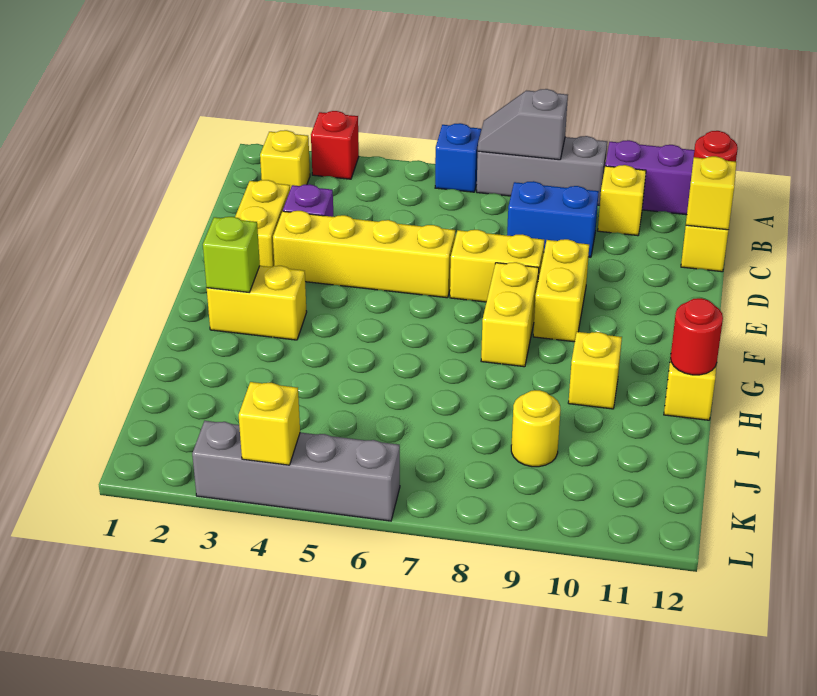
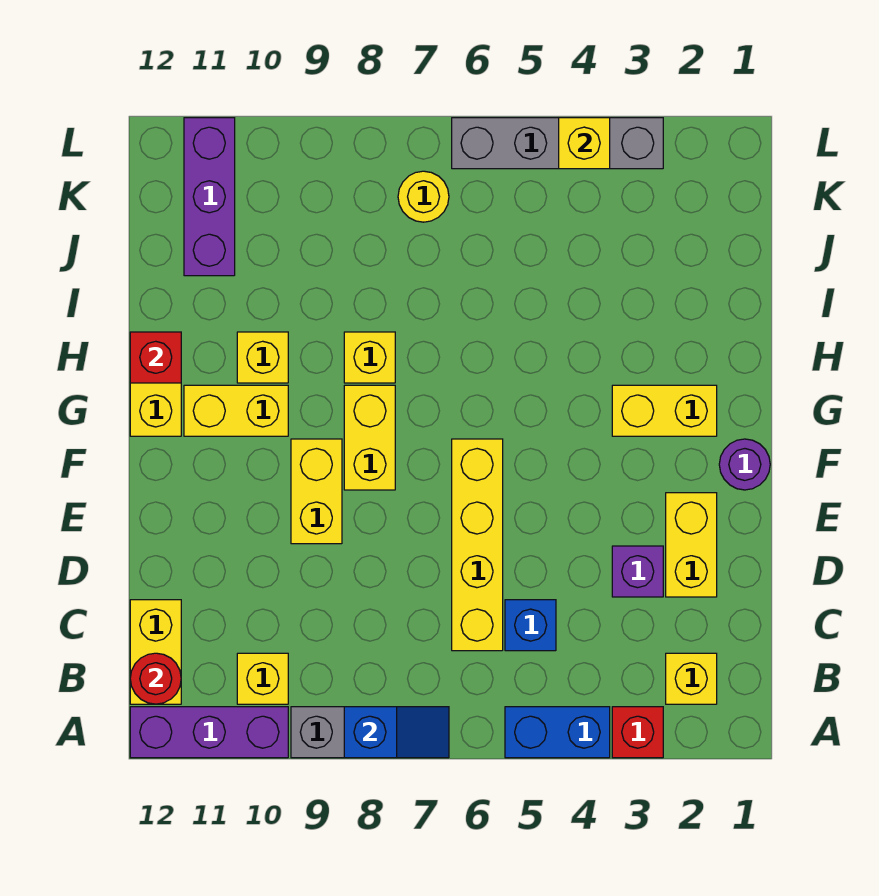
blue 1x1 brick [435,123,481,192] -> blue 1x1 brick moved to [505,600,556,651]
grey 1x2 slope [478,89,568,160] -> blue 1x2 slope [344,707,449,758]
blue 1x2 brick [507,181,599,257] -> blue 1x2 brick moved to [505,707,610,758]
yellow 1x1 brick [686,156,736,230] -> yellow 1x1 brick moved to [344,332,395,383]
yellow 1x4 brick [273,211,455,298] -> yellow 1x4 brick turned to [452,439,503,651]
yellow 1x2 brick [450,230,544,302] -> yellow 1x2 brick moved to [184,385,288,436]
none -> purple 1x1 round brick [719,439,770,490]
lime 1x1 brick [203,217,260,292] -> none
red 1x1 round brick [670,298,723,375] -> red 1x1 brick [130,332,181,383]
yellow 1x1 round brick [511,390,561,467] -> yellow 1x1 round brick moved to [398,171,449,222]
none -> purple 1x3 brick [184,118,235,276]

